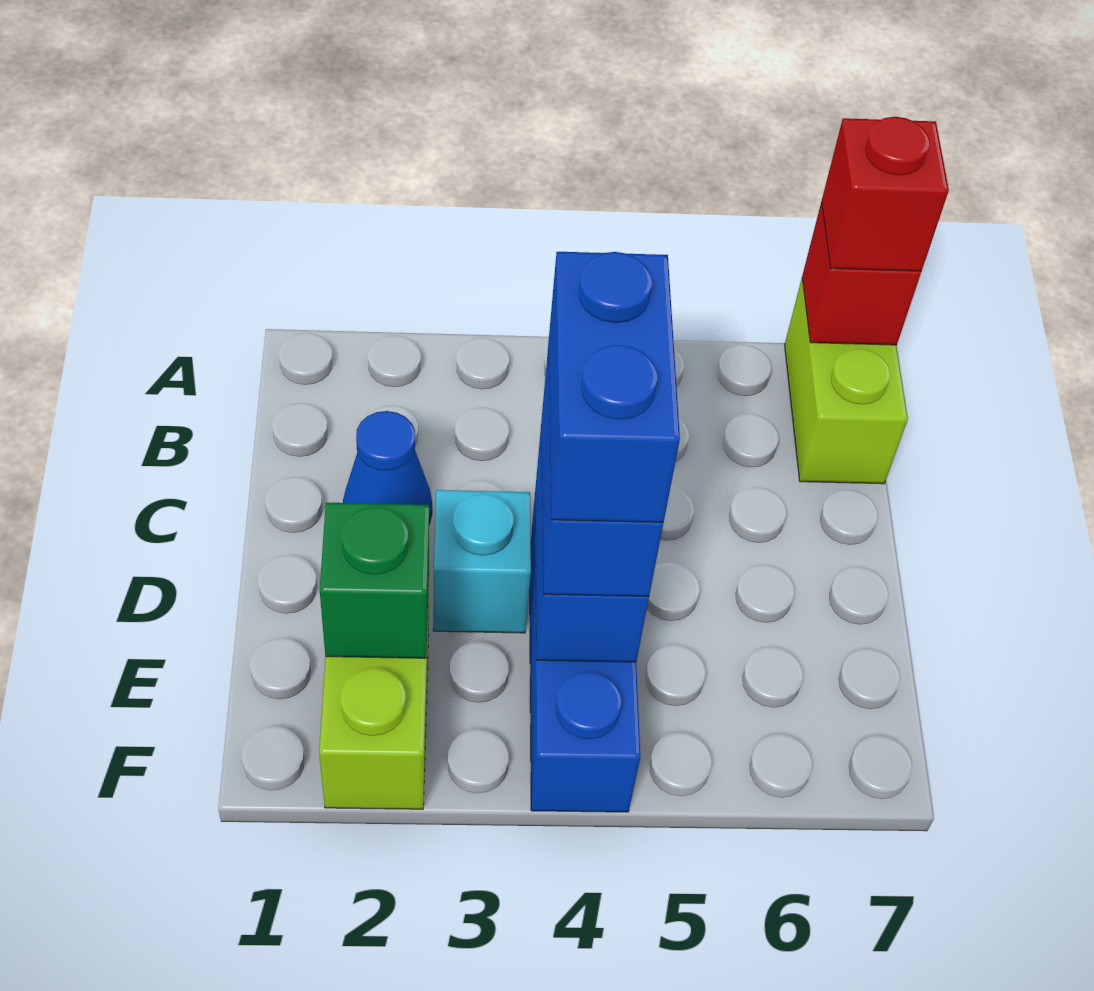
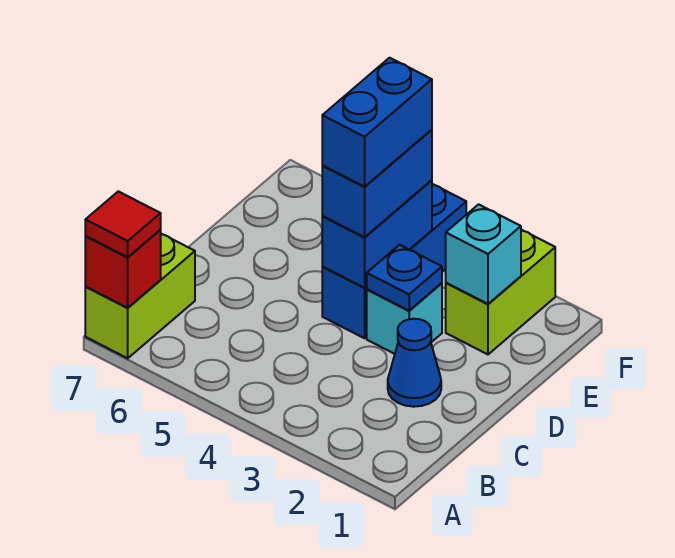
red 1x1 brick [822,117,949,271] -> red 1x1 tile [85,191,161,257]
none -> blue 1x1 plate [367,245,442,311]
green 1x1 brick [320,503,429,658] -> cyan 1x1 brick [446,204,521,304]

